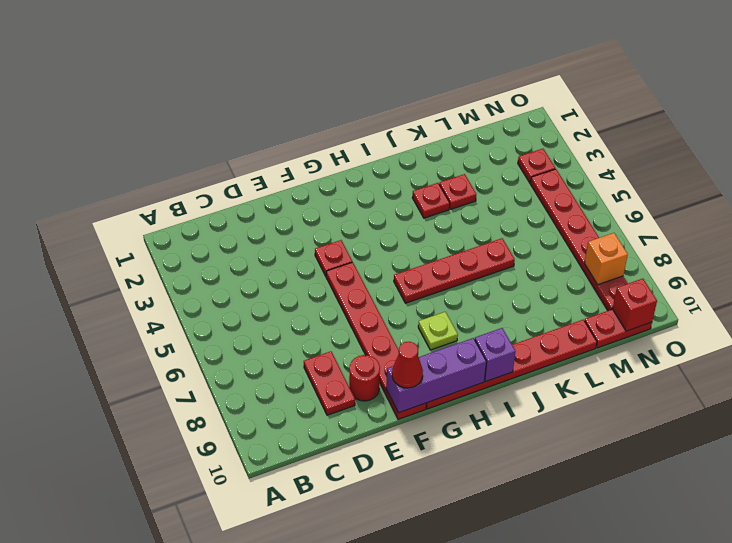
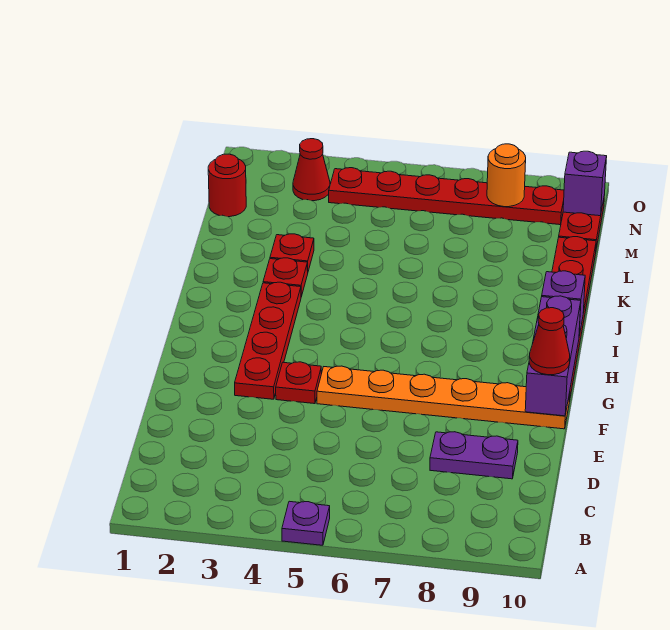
none -> purple 1x1 plate [282,501,330,545]
red 1x2 plate [304,351,355,415] -> purple 1x2 plate [430,432,518,479]
red 1x1 round brick [349,355,380,401] -> red 1x1 round brick moved to [208,154,246,217]
red 1x6 plate [326,262,426,419] -> orange 1x6 plate [317,366,570,429]
red 1x4 plate [394,238,515,303] -> red 1x4 plate moved to [235,282,301,399]
lime 1x1 plate [418,312,458,350] -> none
red 1x1 plate [518,149,555,183] -> red 1x1 cone [293,139,330,201]
orange 1x1 brick [584,233,628,285] -> orange 1x1 round brick [487,144,526,207]
red 1x1 brick [612,279,657,331] -> purple 1x1 brick [563,151,607,216]

